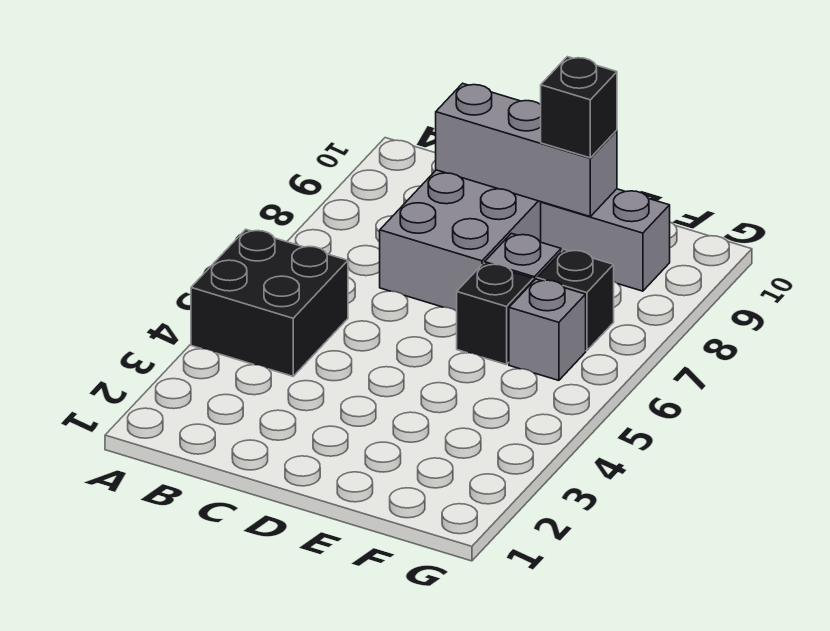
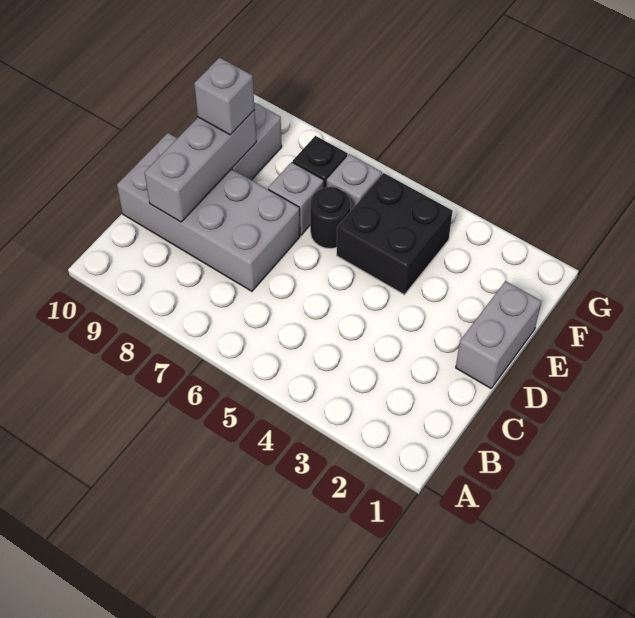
black 2x2 brick [191,229,348,376] -> black 2x2 brick moved to [337,173,453,295]
none -> grey 1x2 brick [456,281,542,388]
black 1x1 brick [457,263,533,365] -> black 1x1 round brick [310,187,351,249]
black 1x1 brick [541,57,617,158] -> grey 1x1 brick [194,58,255,135]

